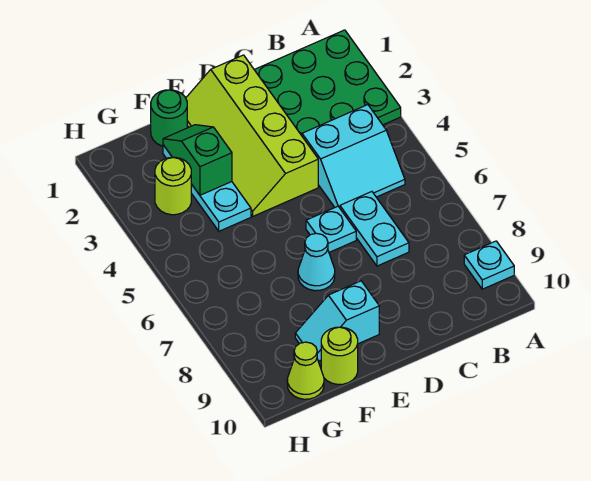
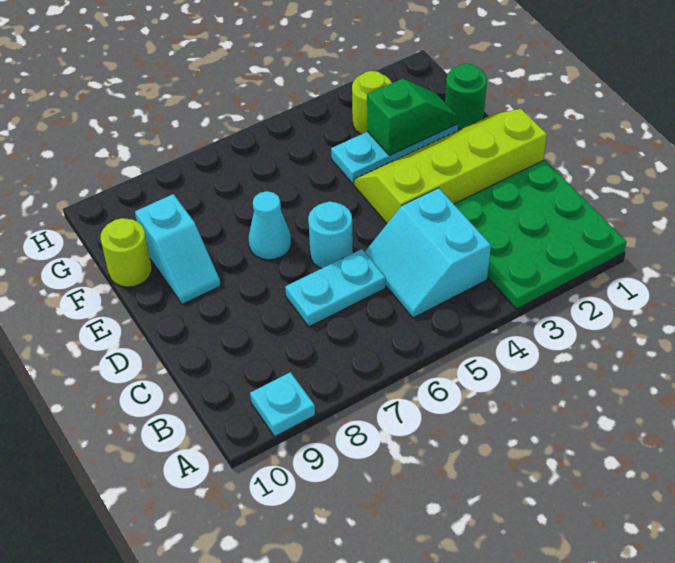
cyan 1x1 plate [306,206,356,252] -> cyan 1x1 round brick [308,201,353,268]
cyan 1x2 slope [295,281,379,361] -> cyan 1x2 slope turned to [135,194,221,304]
lime 1x1 cone [287,342,324,399] -> none

